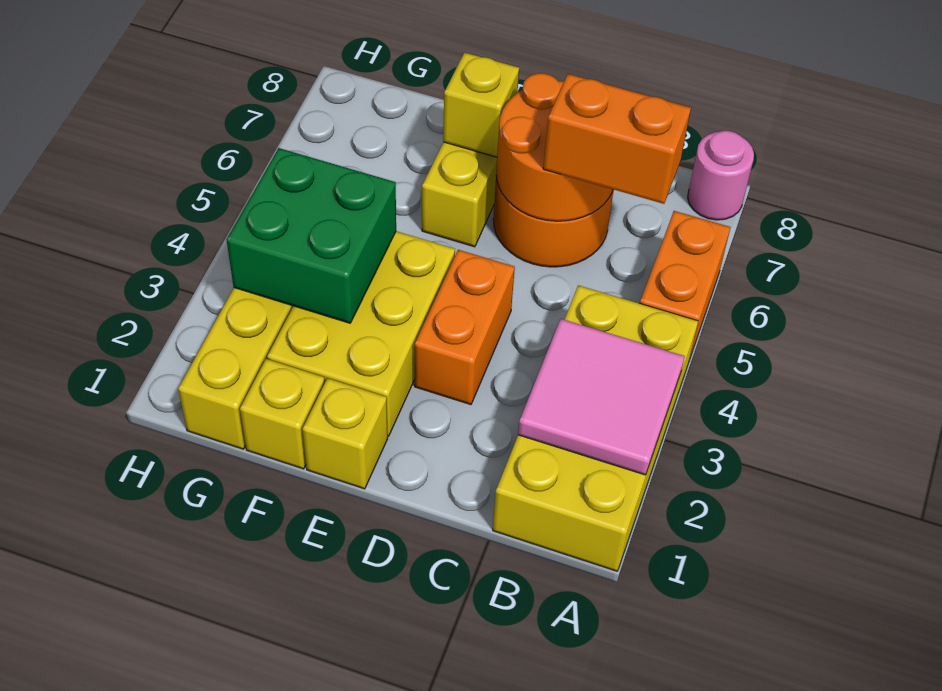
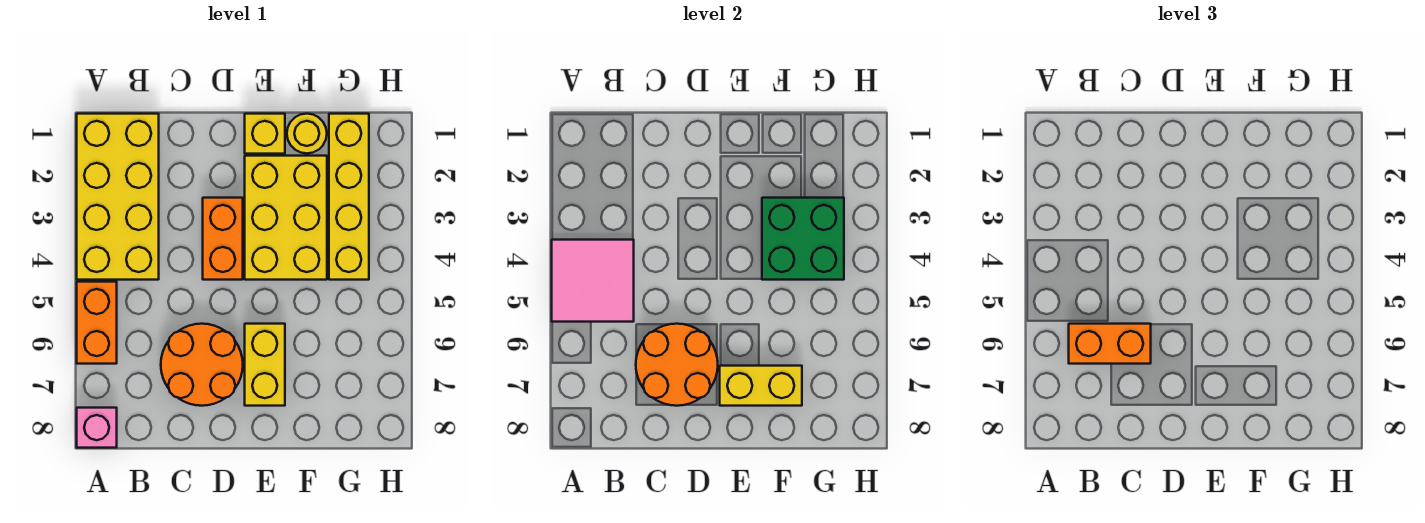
pink 2x2 tile [518,319,685,475] -> pink 2x2 tile moved to [552,240,634,322]
pink 1x1 round brick [688,131,754,220] -> pink 1x1 brick [77,408,117,448]
yellow 1x1 brick [443,53,519,157] -> yellow 1x2 brick [720,366,802,406]
yellow 1x1 brick [240,359,325,469] -> yellow 1x1 round brick [287,114,327,153]

